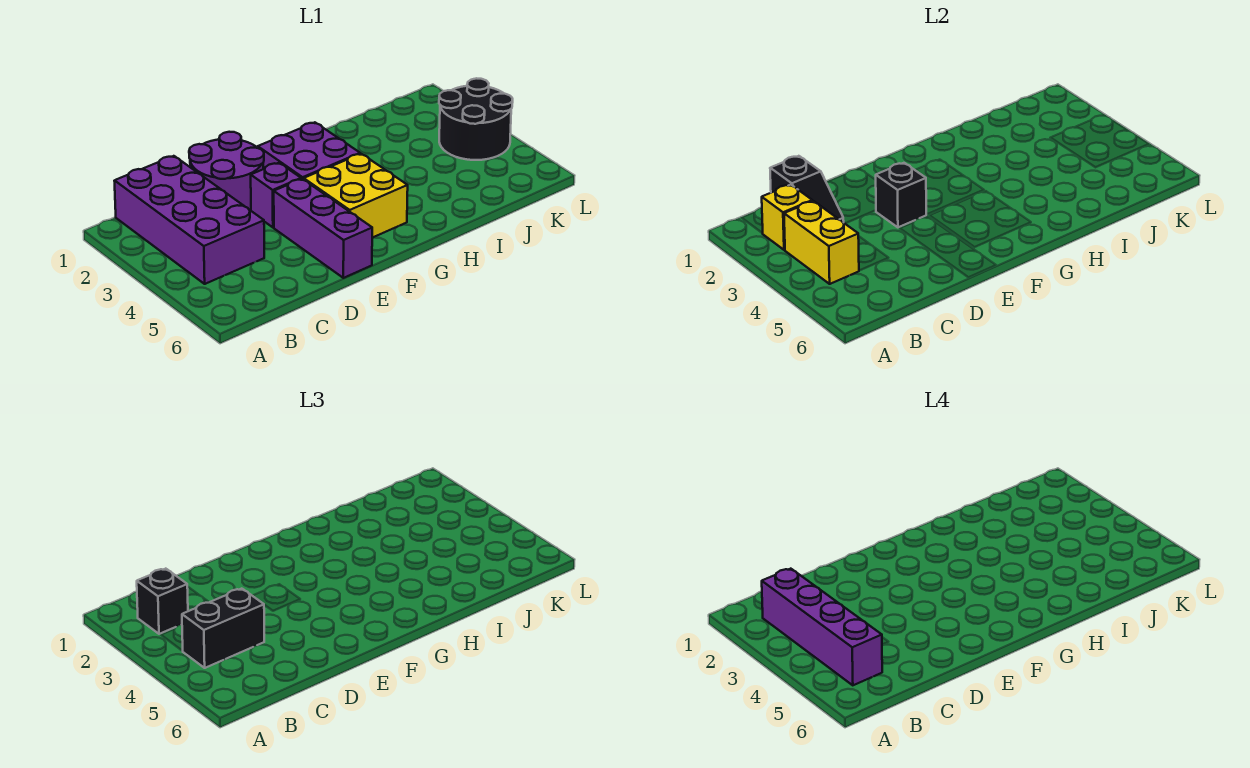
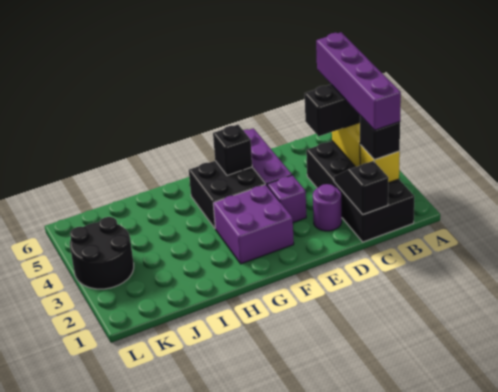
purple 2x4 brick [115,156,264,284] -> black 2x4 brick [306,141,414,242]
purple 2x2 round brick [189,132,264,210] -> purple 1x1 round brick [313,184,342,231]
black 1x1 brick [876,163,926,227] -> black 1x1 brick moved to [213,125,252,175]
yellow 2x2 brick [304,154,408,238] -> black 2x2 brick [189,161,265,228]

